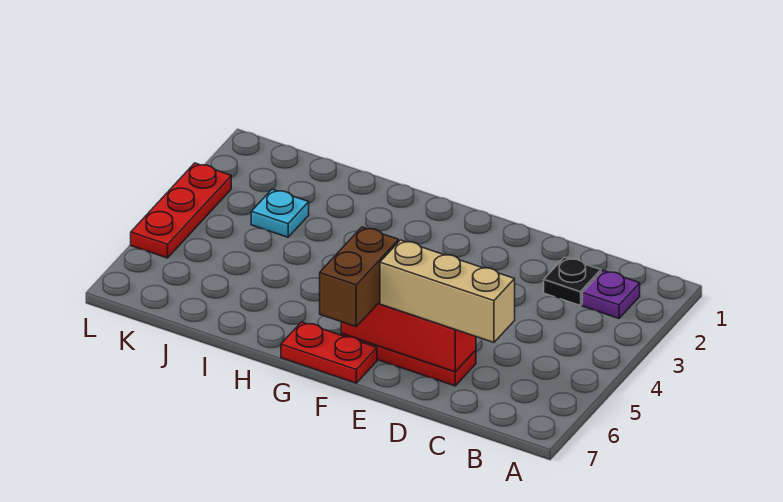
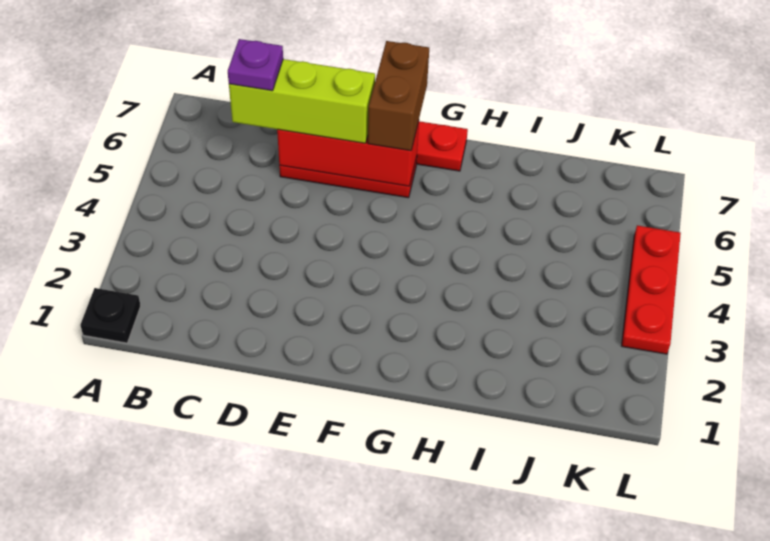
purple 1x1 plate [582,270,640,318] -> purple 1x1 plate moved to [228,39,283,91]
black 1x1 plate [544,257,601,305] -> black 1x1 plate moved to [80,288,141,343]
tan 1x3 brick [380,240,515,343] -> lime 1x3 brick [229,59,375,143]
cyan 1x1 plate [251,189,309,237] -> none

